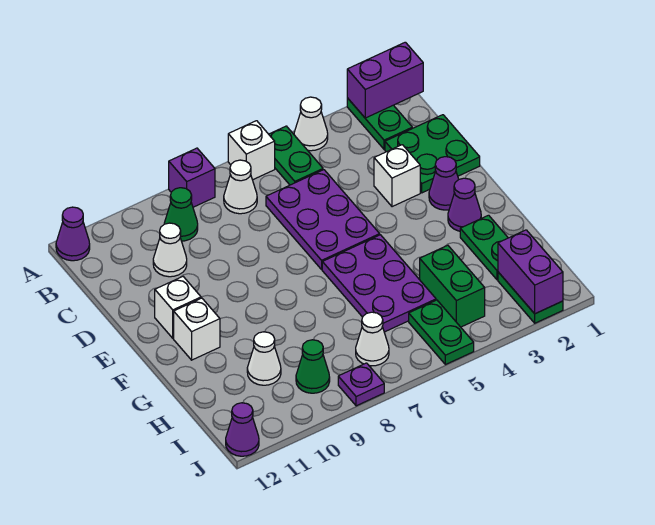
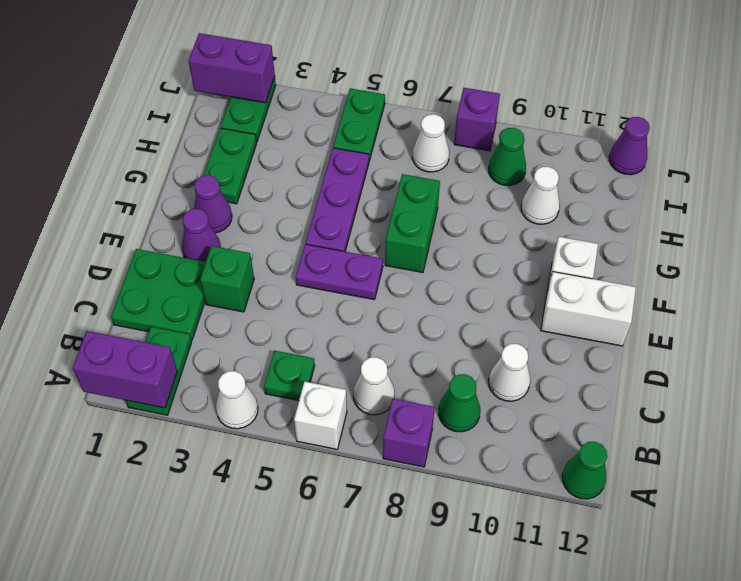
green 1x2 plate [269,126,323,185] -> green 1x1 plate [264,351,315,401]
purple 1x1 cone [56,207,90,261] -> green 1x1 cone [562,442,607,499]
purple 2x3 plate [266,170,380,269] -> purple 1x2 plate [296,244,383,300]
white 1x1 brick [374,145,420,207] -> green 1x1 brick [200,246,254,312]
white 1x1 brick [155,277,201,338] -> white 1x2 brick [541,272,636,346]
purple 2x3 plate [322,235,436,332] -> purple 1x3 plate [305,148,369,251]
green 1x2 brick [420,245,485,327] -> green 1x2 brick moved to [385,174,440,272]
purple 1x2 brick [498,230,563,314] -> purple 1x2 brick turned to [189,33,275,103]
purple 1x1 plate [338,363,384,406] -> purple 1x1 brick [454,88,500,151]

